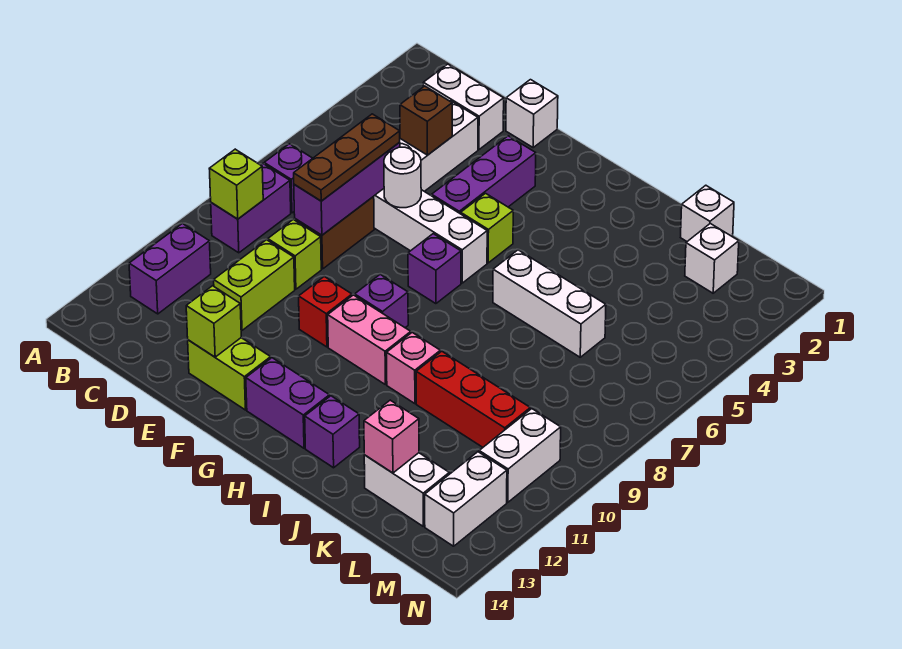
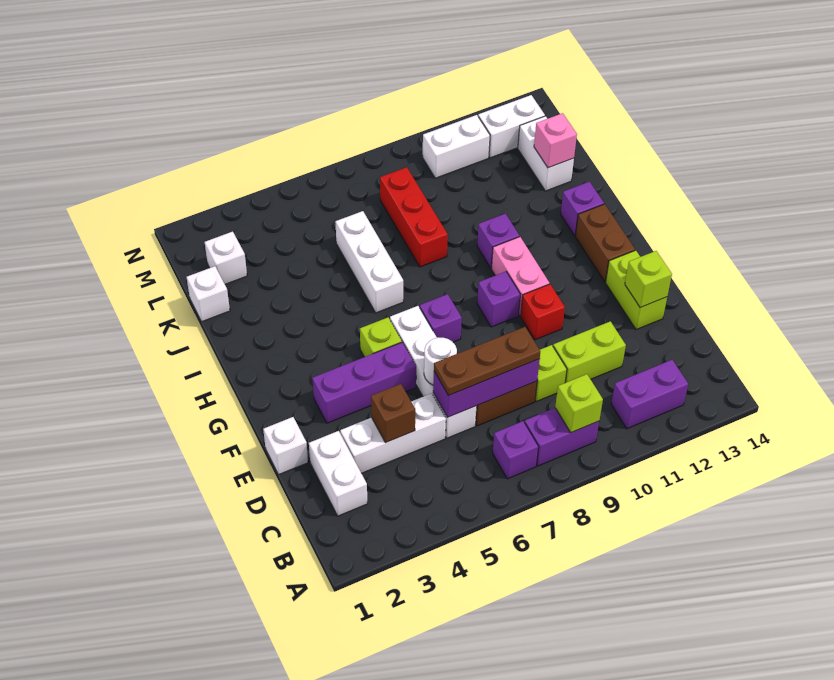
purple 1x2 brick [246,358,329,448] -> brown 1x2 brick [575,204,635,282]
pink 1x1 brick [387,333,440,404] -> purple 1x1 brick [477,214,519,268]
red 1x3 brick [416,351,530,447] -> red 1x3 brick moved to [380,167,448,267]

